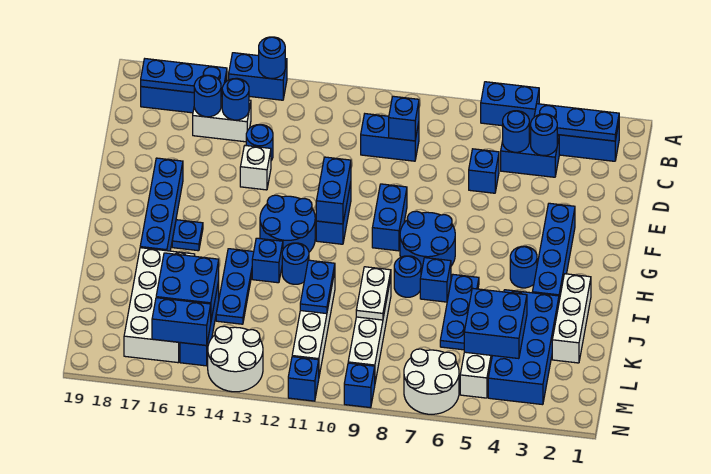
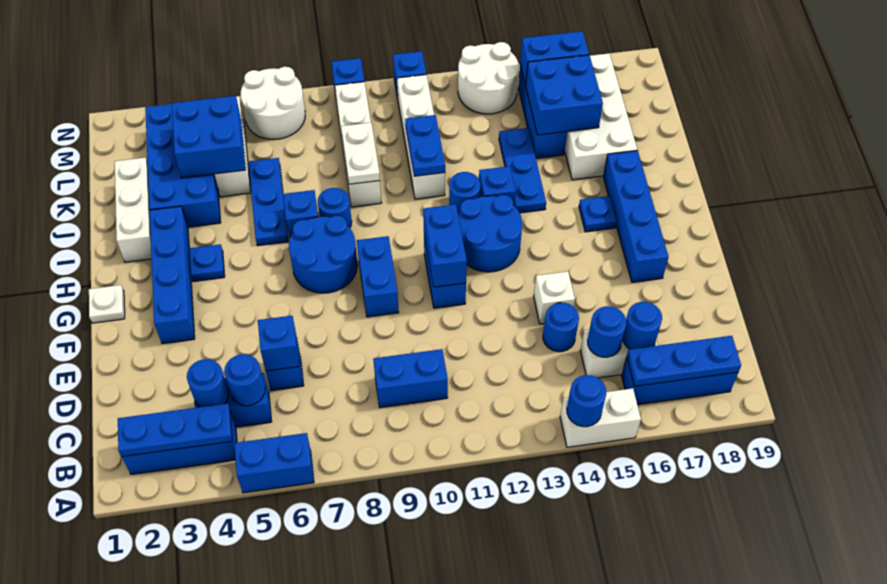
blue 1x2 brick [229,53,287,100] -> white 1x2 brick [560,388,641,447]
blue 1x1 brick [389,96,419,141] -> blue 1x1 brick moved to [258,316,300,371]
none -> white 1x1 plate [89,285,125,323]
blue 1x1 round brick [510,246,537,288] -> blue 1x1 plate [189,244,225,282]

